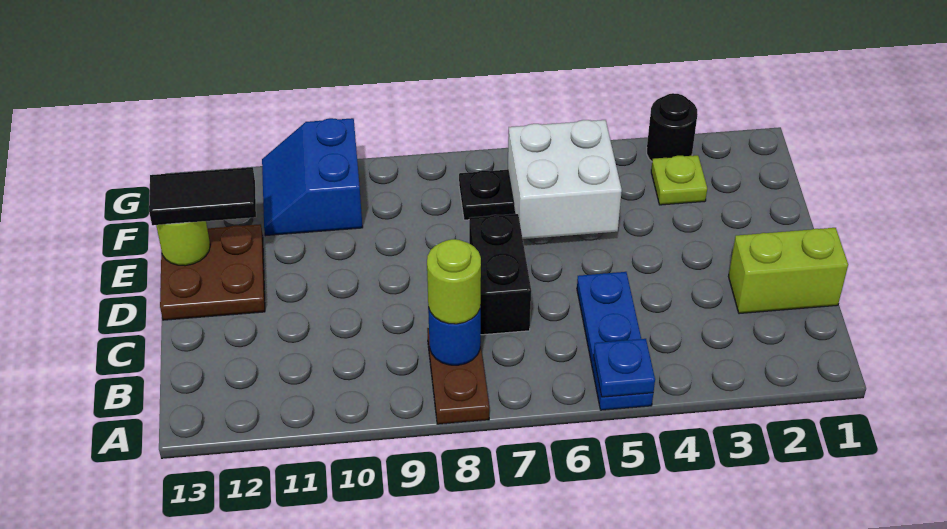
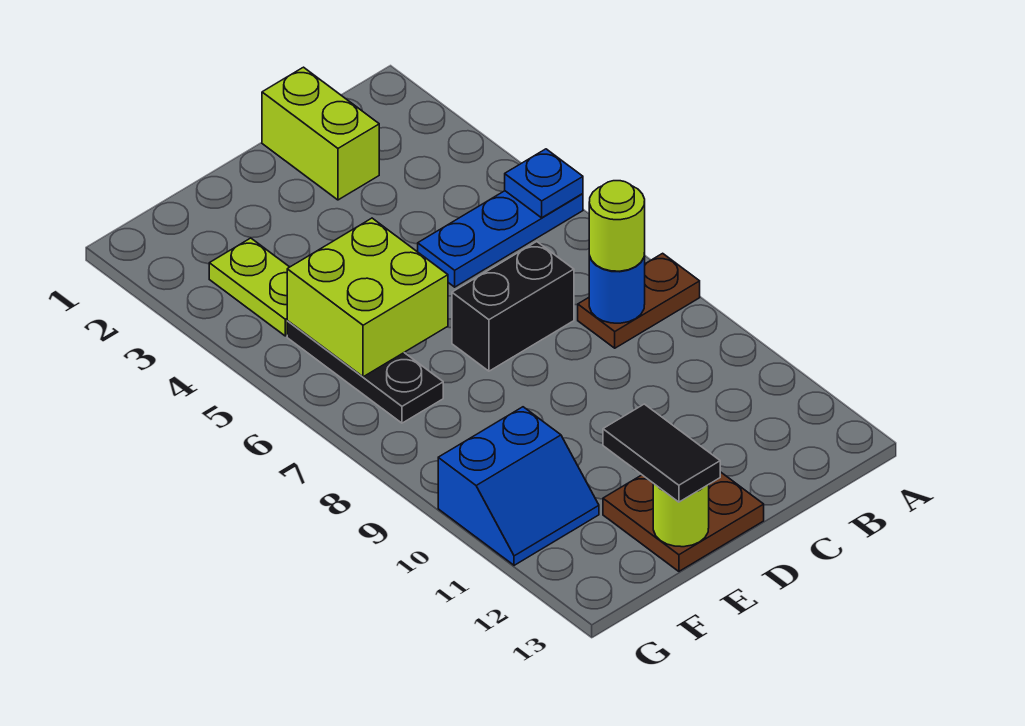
white 2x2 brick [508,120,622,239] -> lime 2x2 brick [287,218,448,377]
lime 1x1 plate [651,155,707,205] -> lime 1x2 plate [209,238,289,336]
black 1x1 round brick [647,93,697,161] -> none

